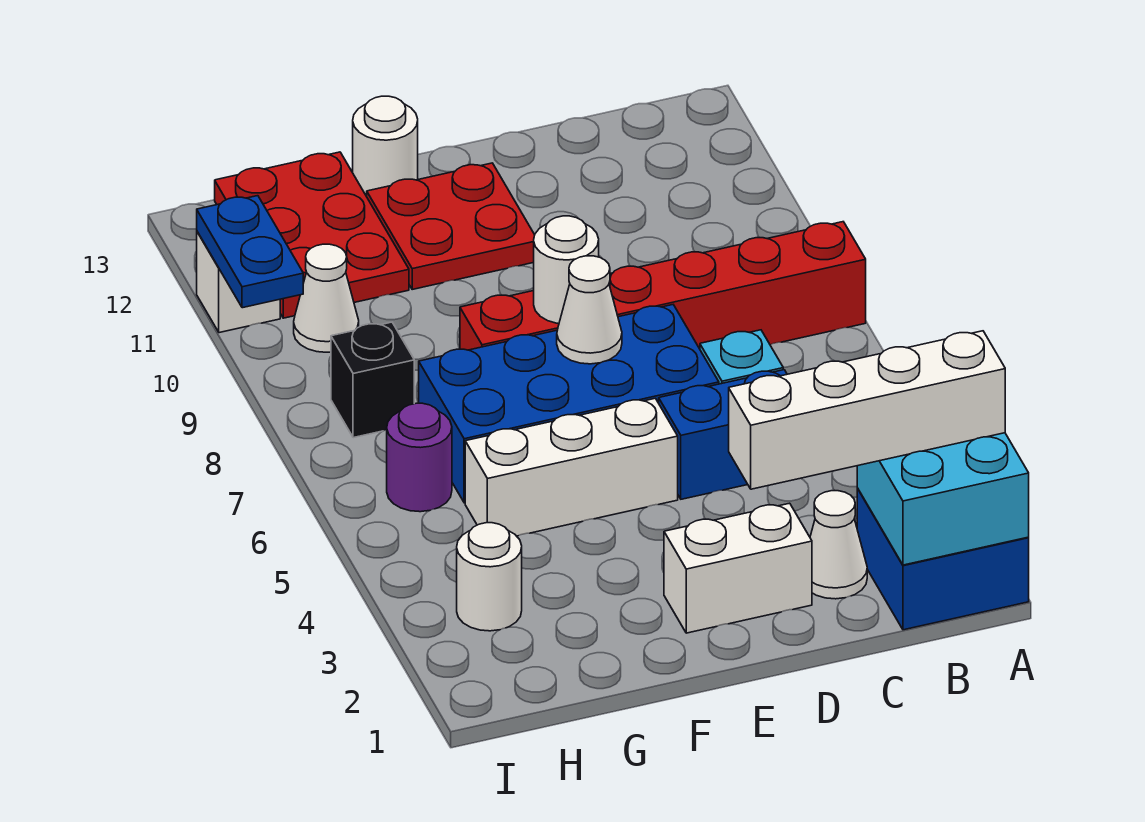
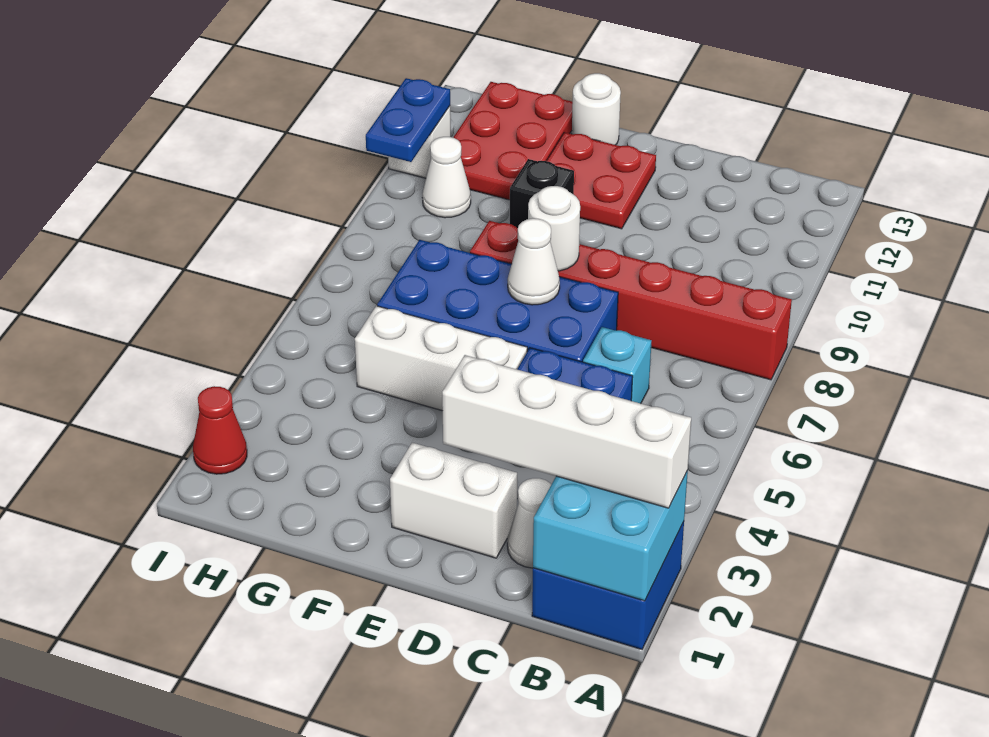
white 1x1 round brick [457,523,522,631] -> none
purple 1x1 round brick [387,403,452,512] -> none
black 1x1 brick [331,322,414,438] -> black 1x1 brick moved to [510,159,574,228]
none -> red 1x1 cone [193,386,247,474]

